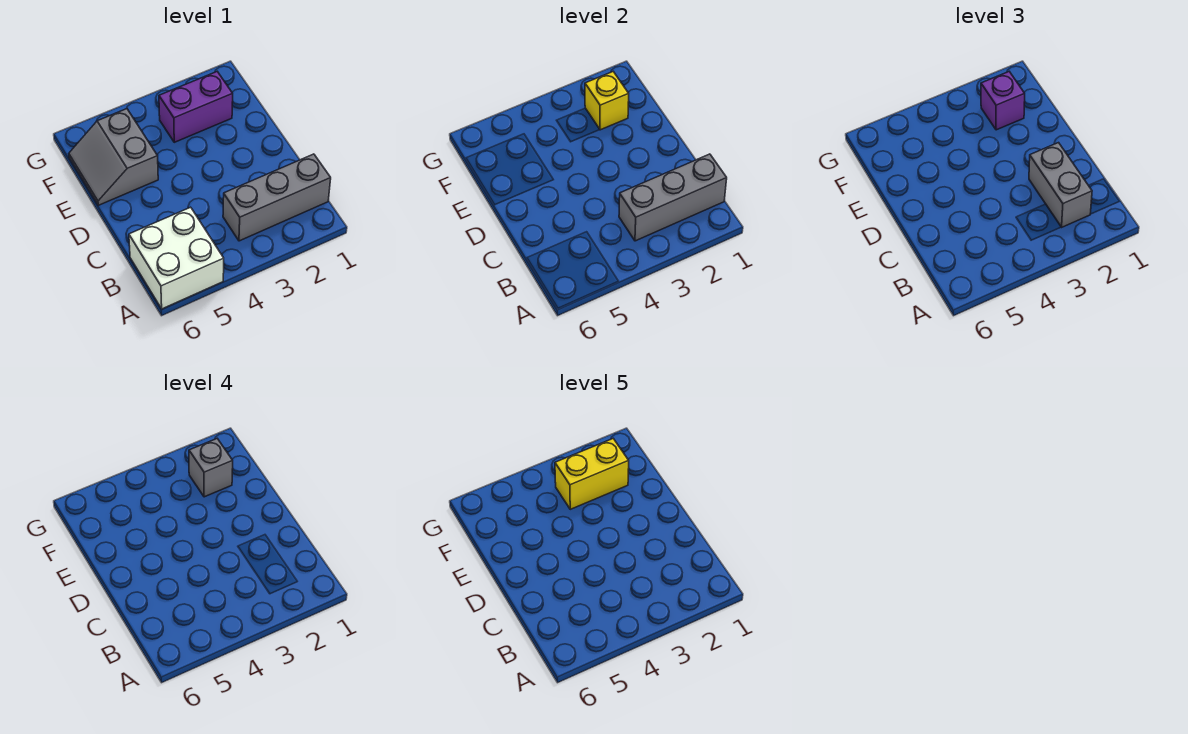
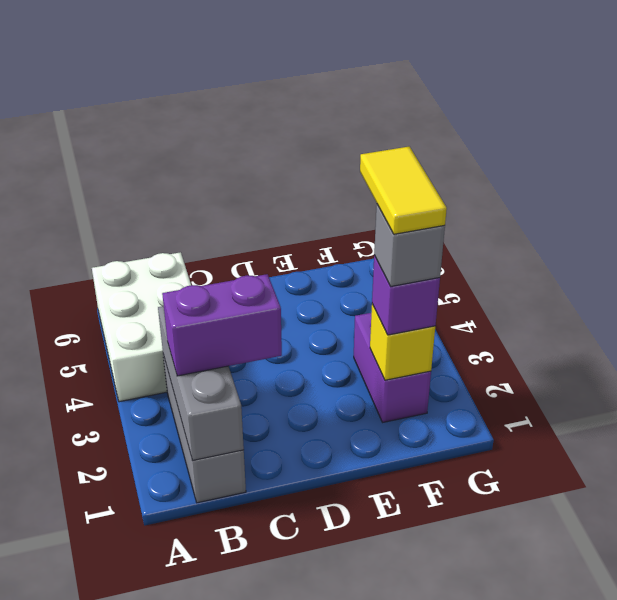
white 2x2 brick [129,207,224,309] -> white 2x3 brick [92,252,191,402]
grey 1x2 brick [1029,143,1092,227] -> purple 1x2 brick [162,274,282,376]
grey 2x2 slope [69,109,158,205] -> none
yellow 1x2 brick [555,439,629,509] -> yellow 1x2 tile [360,147,447,234]

